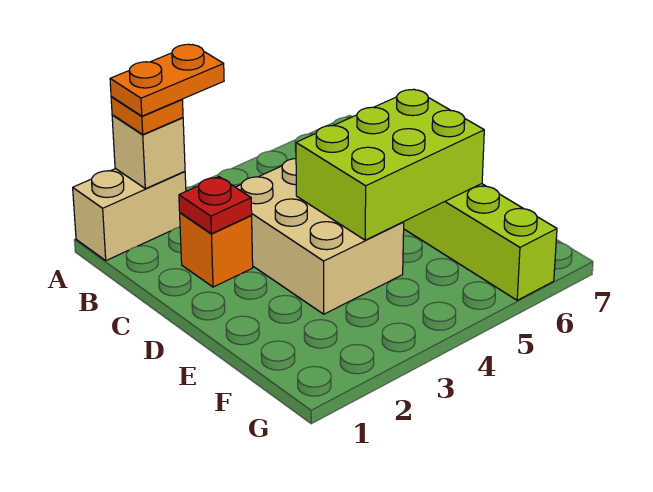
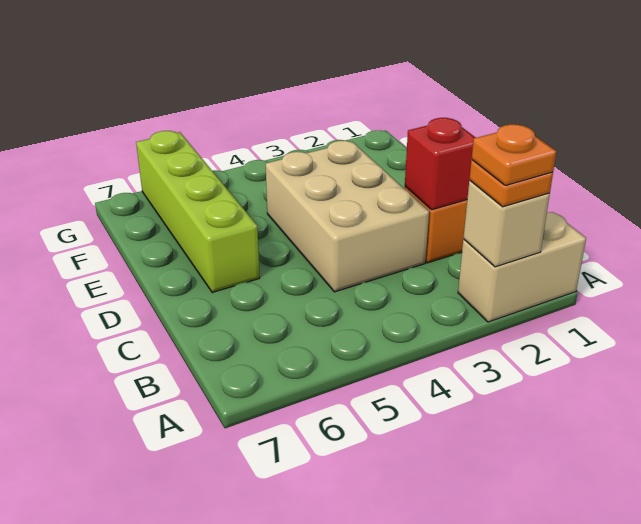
orange 1x2 plate [110,44,224,116] -> orange 1x1 plate [472,124,557,186]
red 1x1 plate [179,177,252,234] -> red 1x1 brick [405,118,476,210]
lime 2x3 brick [296,89,484,240] -> none

